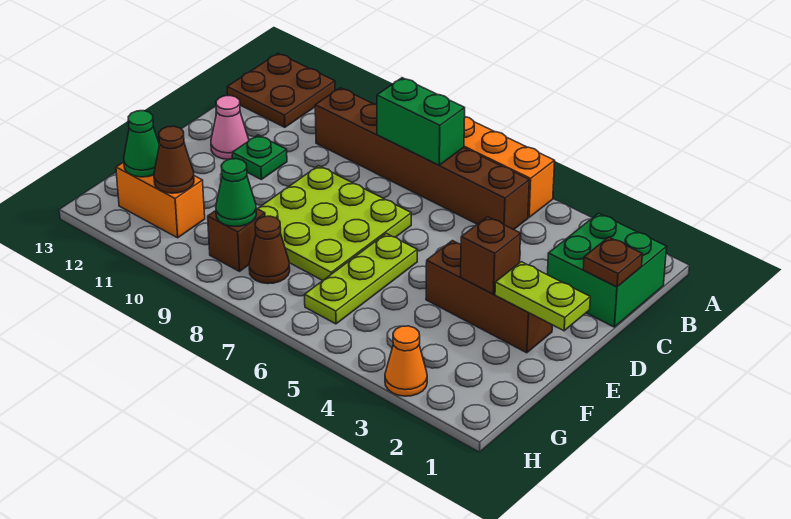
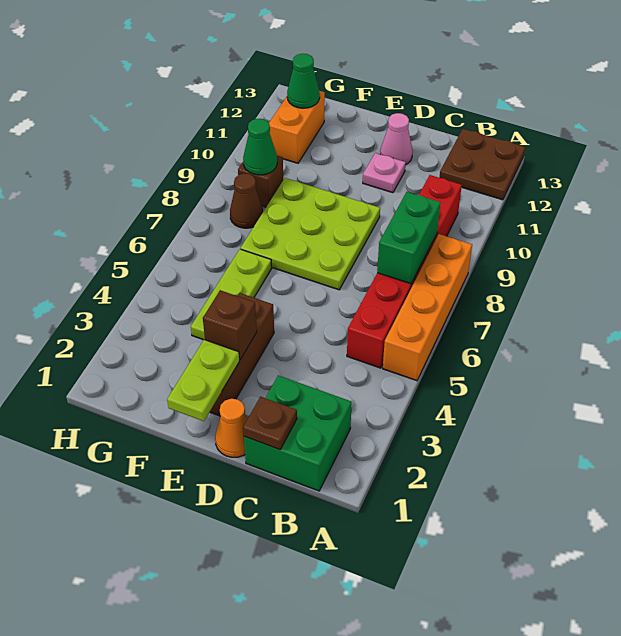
brown 1x6 brick [315,88,529,230] -> red 1x6 brick [347,175,462,368]
green 1x1 plate [232,135,287,179] -> pink 1x1 plate [363,153,406,193]
lime 1x3 plate [305,233,417,324] -> lime 1x3 plate turned to [191,249,272,340]
brown 1x1 cone [154,126,194,193] -> none
orange 1x1 cone [385,326,427,396] -> orange 1x1 cone moved to [215,399,247,457]

